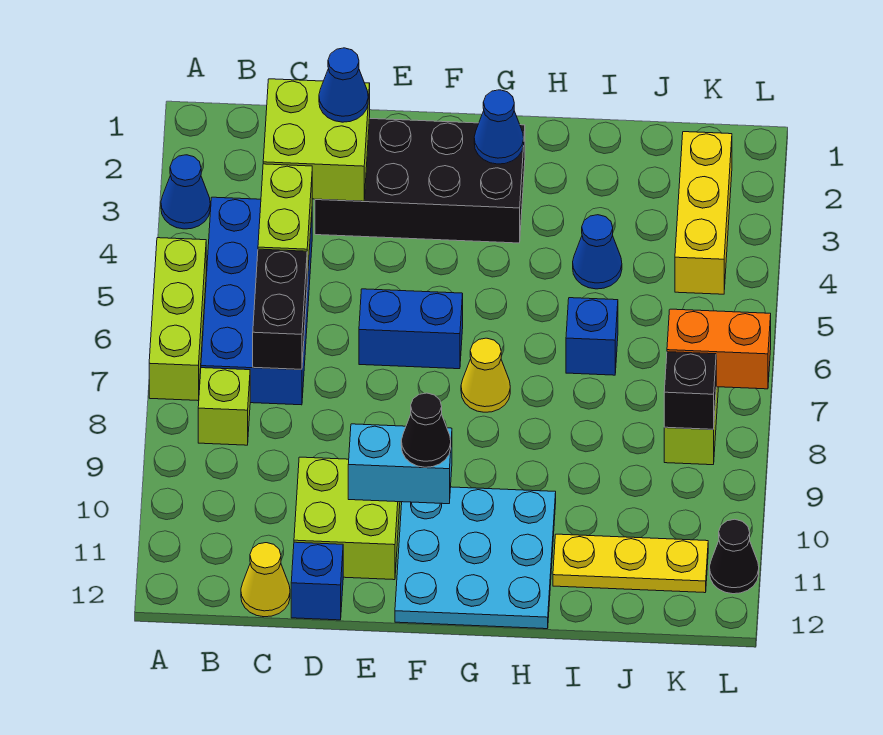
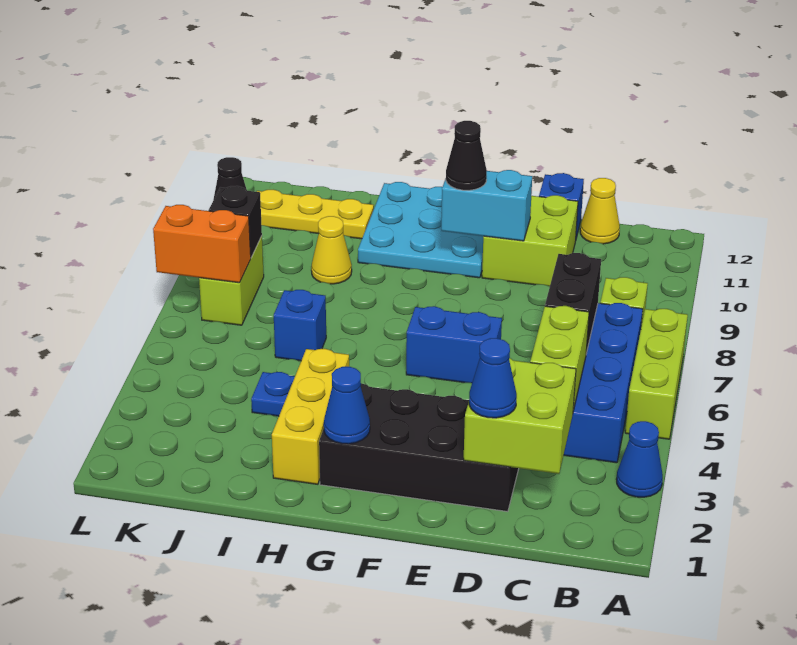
yellow 1x1 cone [461,338,510,412] -> yellow 1x1 cone moved to [311,216,352,284]
blue 1x1 cone [573,215,622,289] -> blue 1x1 plate [251,372,295,416]
yellow 1x3 brick [675,132,732,294] -> yellow 1x3 brick moved to [272,349,349,484]

